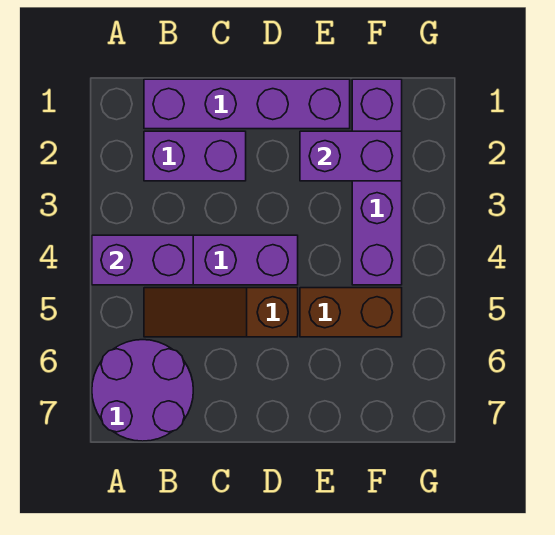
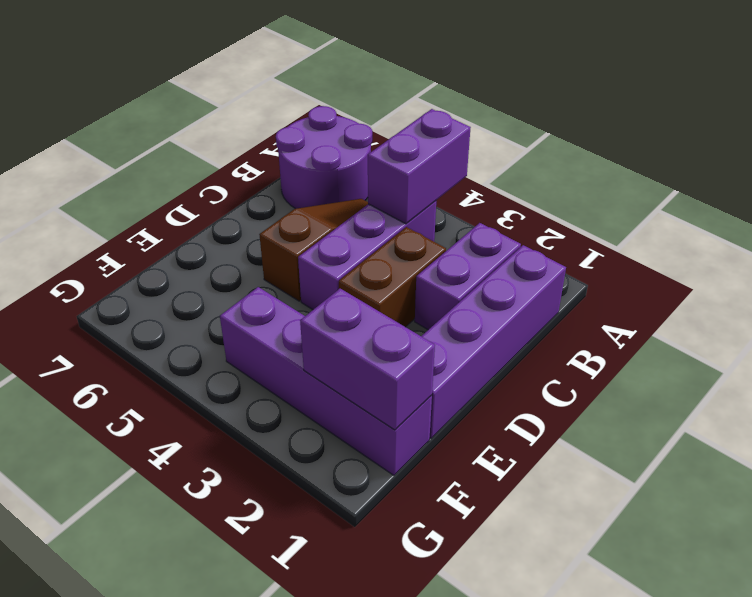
purple 1x2 brick [300,131,402,181] -> purple 1x2 brick turned to [300,289,435,430]
brown 1x2 brick [300,288,402,337] -> brown 1x2 brick moved to [339,227,446,327]

